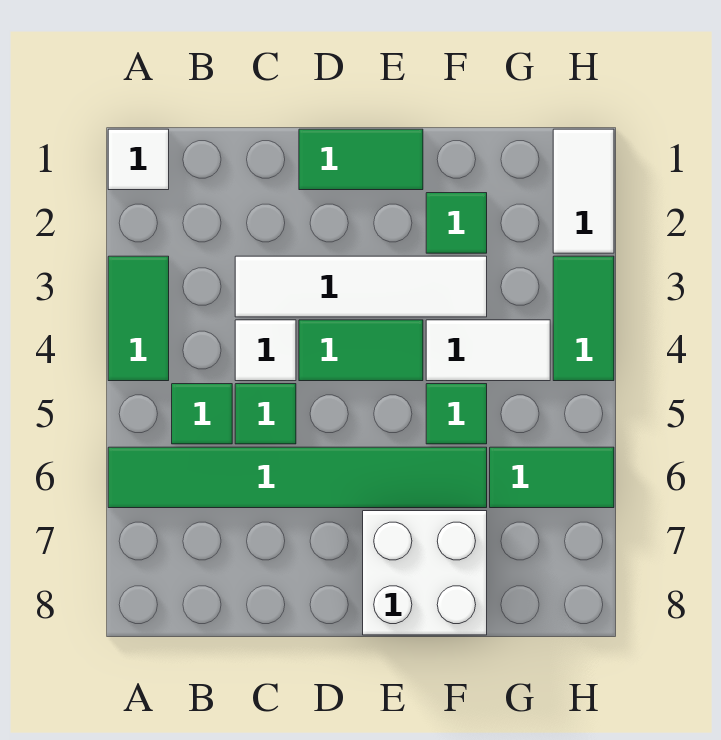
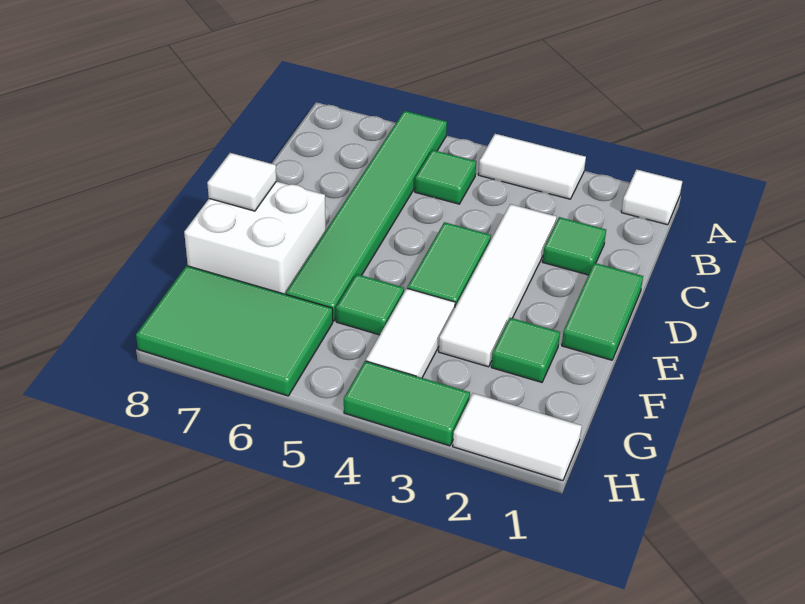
green 1x2 tile [108,256,169,381] -> white 1x2 tile [478,134,586,199]
white 1x1 tile [235,320,296,381] -> white 1x1 tile moved to [207,153,277,211]
green 1x1 tile [235,384,296,444] -> green 1x1 tile moved to [543,217,606,275]
green 1x2 tile [490,447,614,508] -> green 2x3 tile [136,266,333,396]

